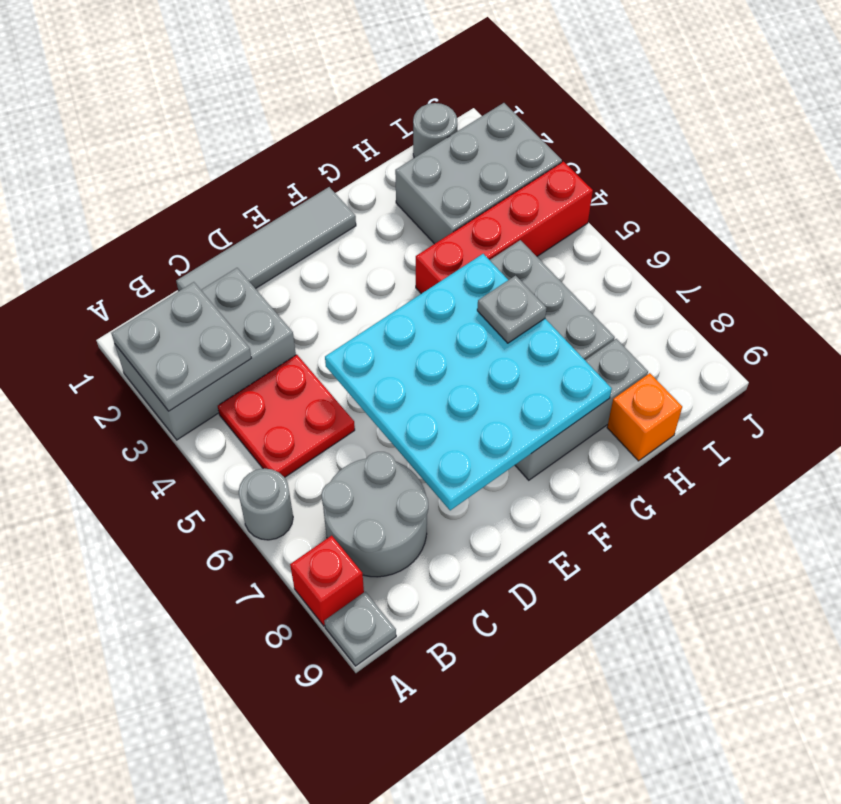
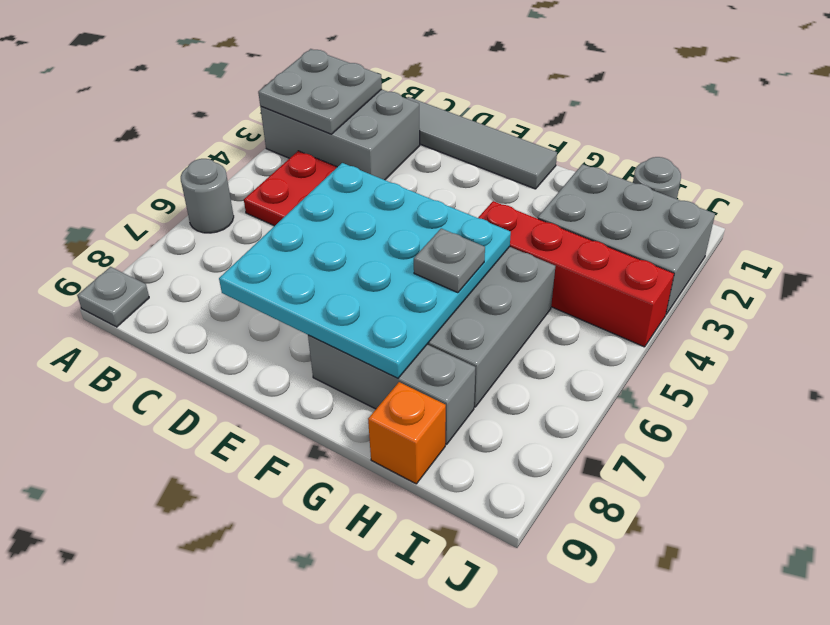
red 1x1 brick [290,536,364,626] -> none
grey 2x2 round brick [321,452,428,577] -> none

